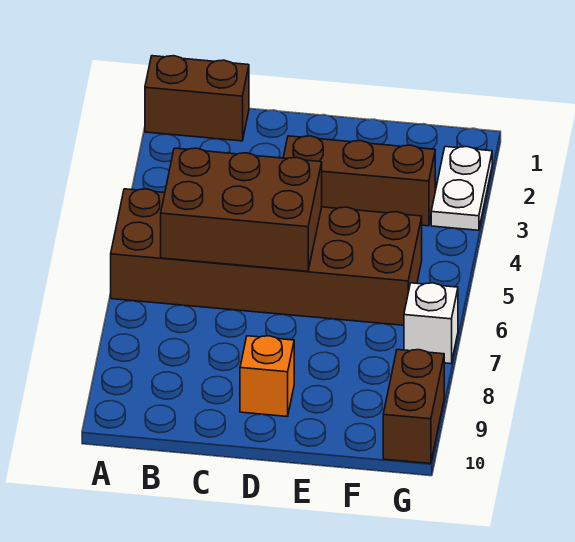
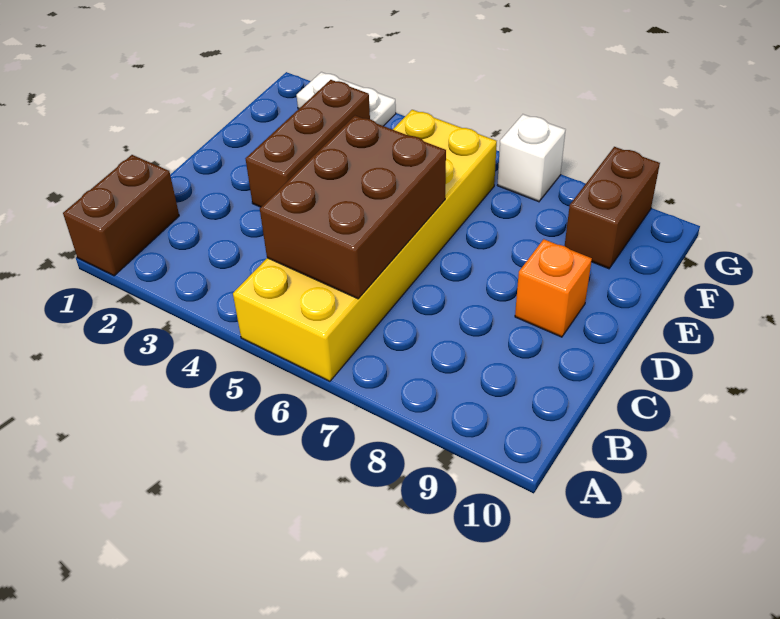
brown 2x6 brick [111,189,422,325] -> yellow 2x6 brick [233,110,497,381]
brown 1x2 brick [383,350,444,464] -> brown 1x2 brick turned to [565,147,660,269]

